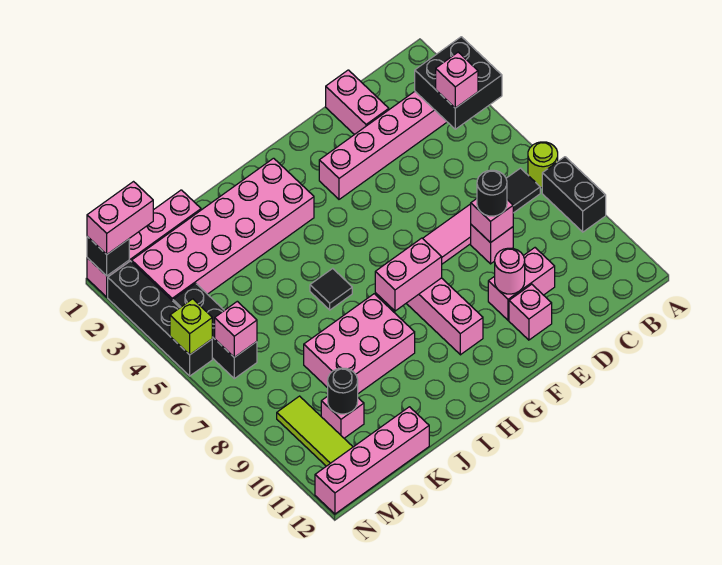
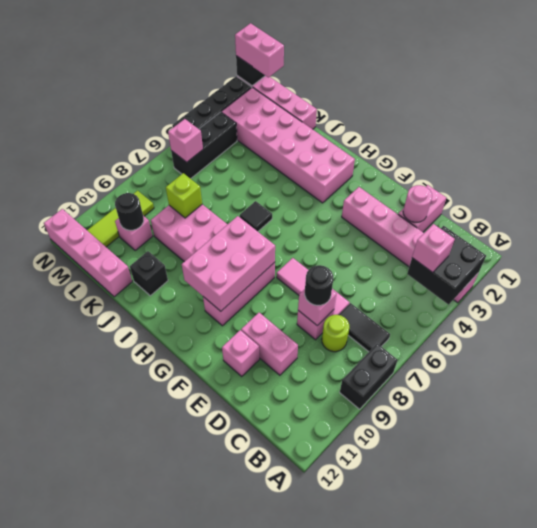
lime 1x1 round brick [528,142,558,188] -> lime 1x1 round brick moved to [322,315,349,352]
pink 1x1 round brick [495,248,525,294] -> pink 1x1 round brick moved to [403,185,432,222]
pink 1x2 brick [375,238,442,311] -> pink 2x3 brick [182,216,275,311]
none -> black 1x1 brick [130,251,168,296]
lime 1x1 brick [170,299,212,355] -> lime 1x1 brick moved to [166,173,202,218]

